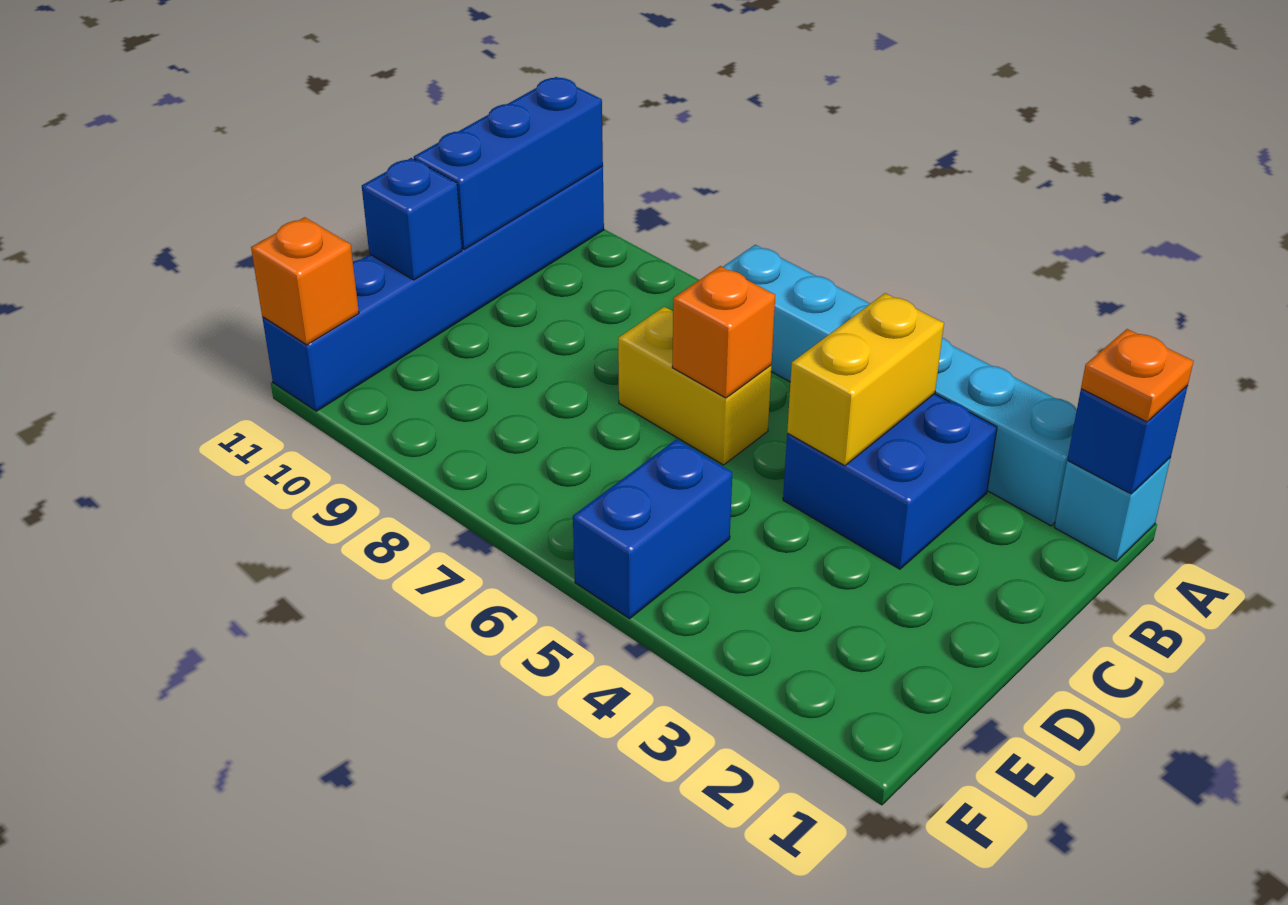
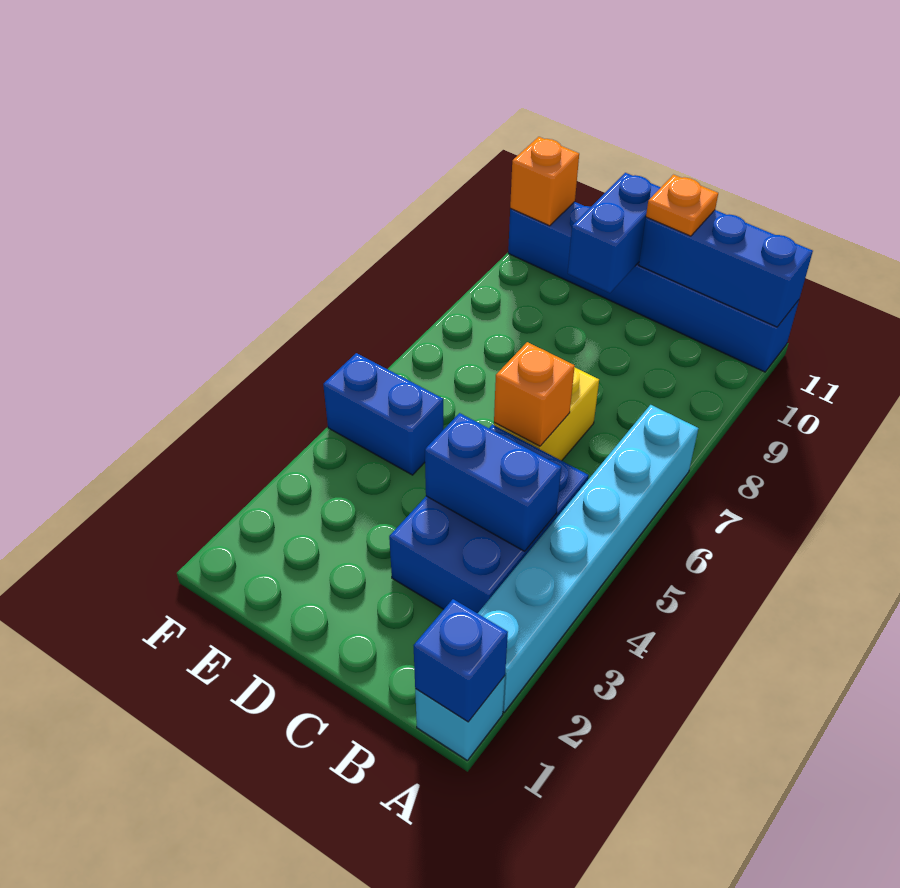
orange 1x1 plate [1081,329,1194,422] -> orange 1x1 plate moved to [646,175,718,236]
blue 2x2 brick [783,394,997,569] -> blue 2x3 brick [389,425,589,613]
yellow 1x2 brick [787,293,944,466] -> blue 1x2 brick [425,413,561,551]
blue 1x1 brick [362,158,462,280] -> blue 1x2 brick [568,173,661,293]

